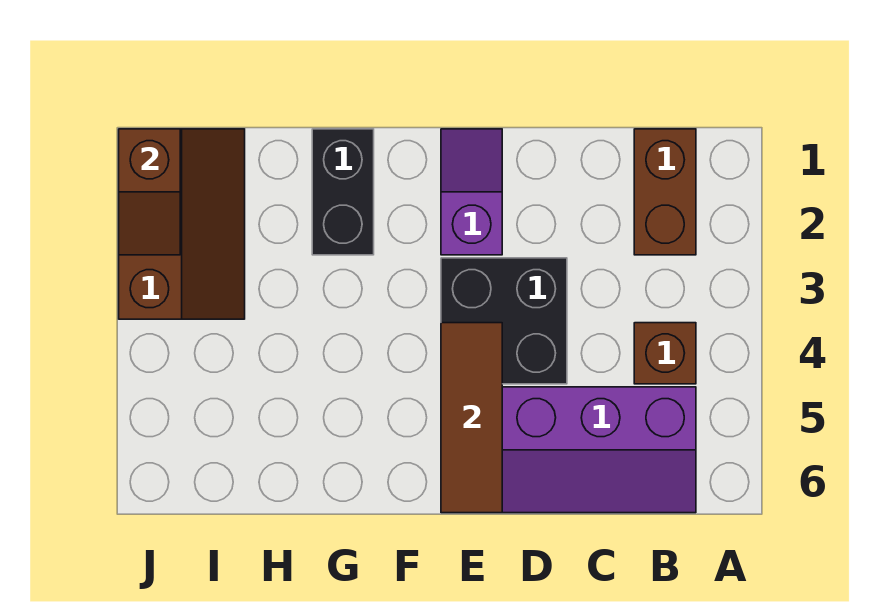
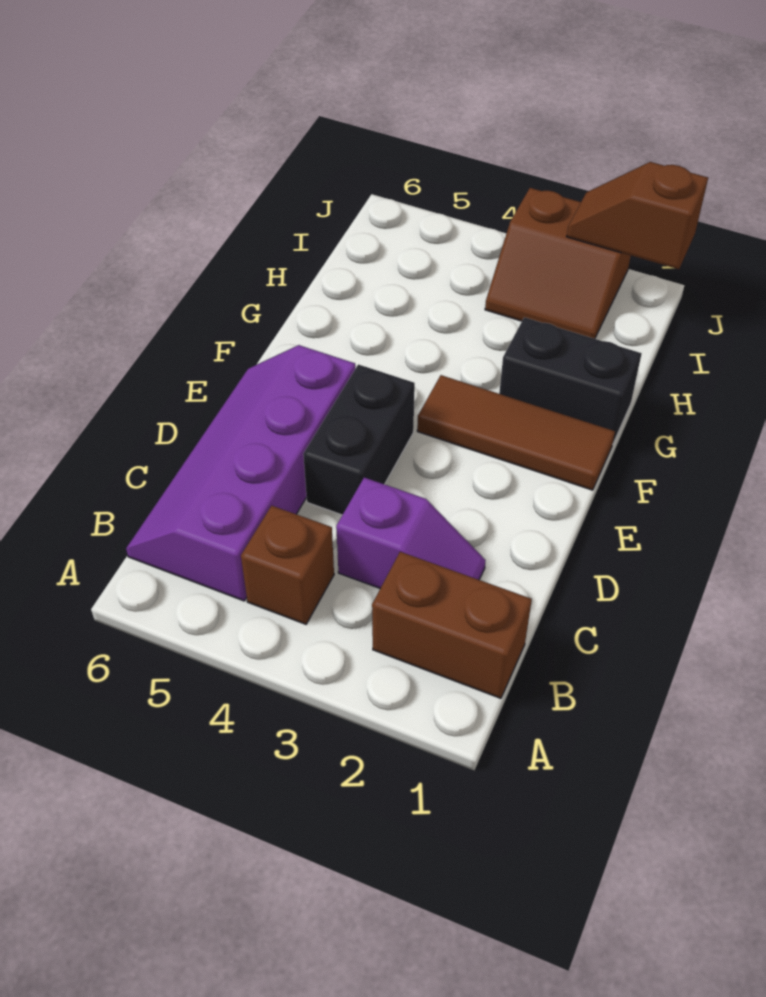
black 2x2 brick [441,258,567,384] -> black 1x2 brick [303,364,415,515]
purple 1x2 slope [441,129,502,255] -> purple 1x2 slope moved to [336,478,486,588]
brown 1x3 tile [441,323,502,513] -> brown 1x3 tile moved to [417,375,615,490]
brown 2x3 slope [119,129,245,319] -> brown 2x2 slope [485,188,631,339]

